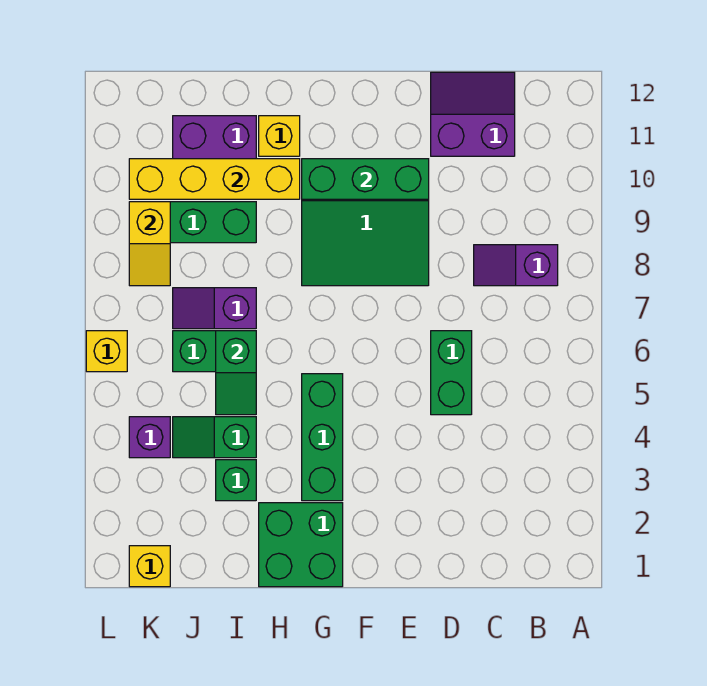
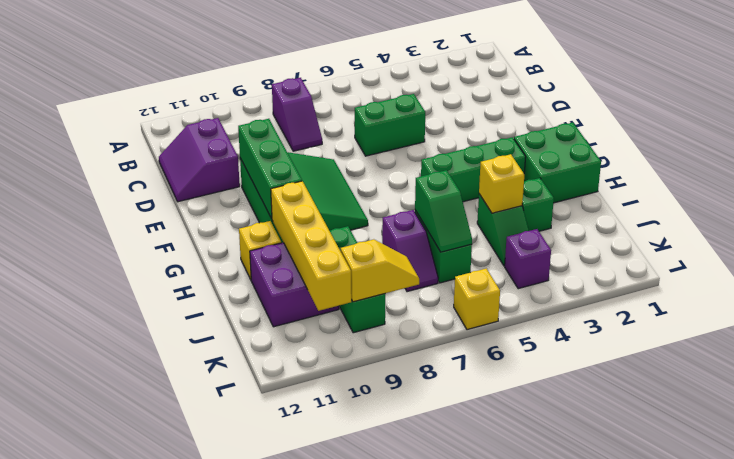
green 1x2 slope [216,331,256,415] -> green 1x2 slope turned to [415,170,472,252]
yellow 1x1 brick [129,546,170,587] -> yellow 1x1 brick moved to [479,154,524,213]

